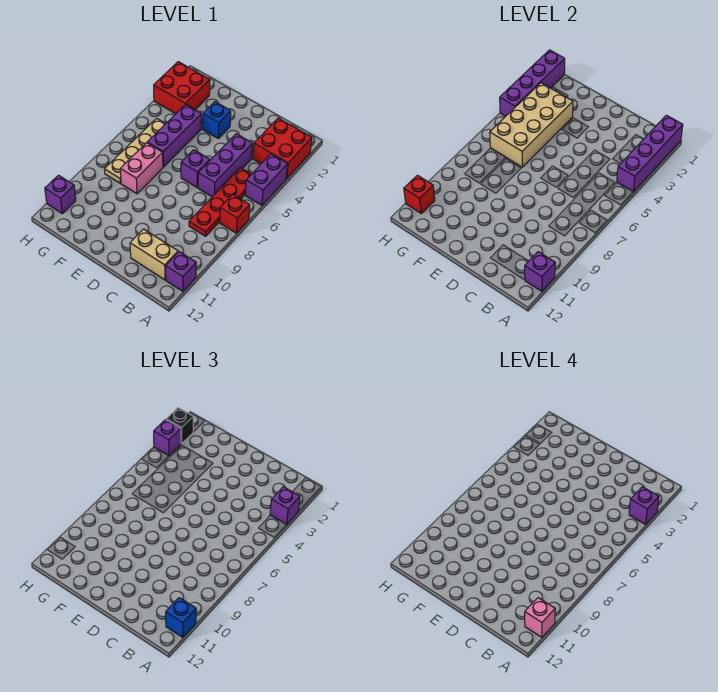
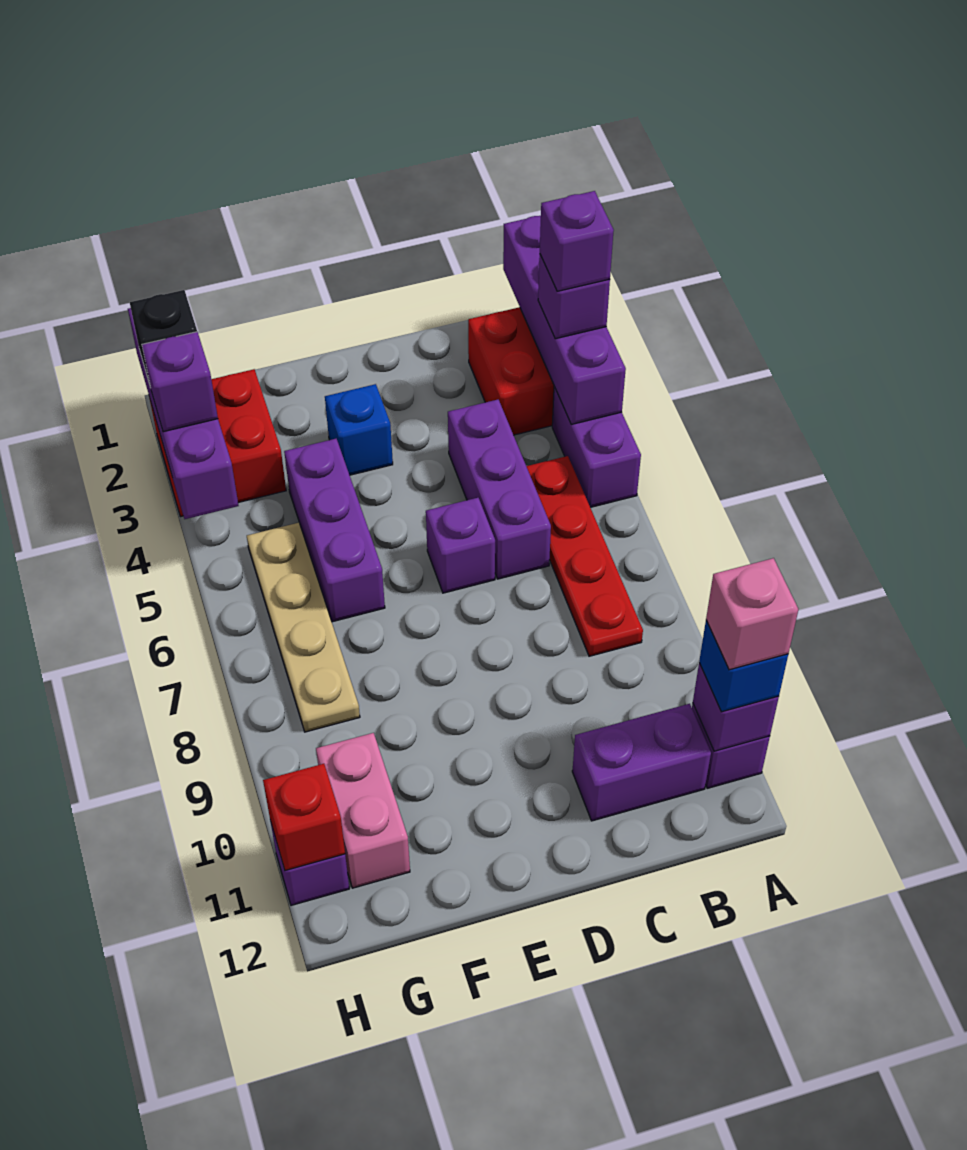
red 1x1 brick [220,195,250,233] -> none
tan 1x2 brick [130,229,178,280] -> purple 1x2 brick [572,704,711,821]
tan 2x4 brick [490,83,573,167] -> none
pink 1x2 brick [120,143,163,194] -> pink 1x2 brick moved to [316,733,410,888]

